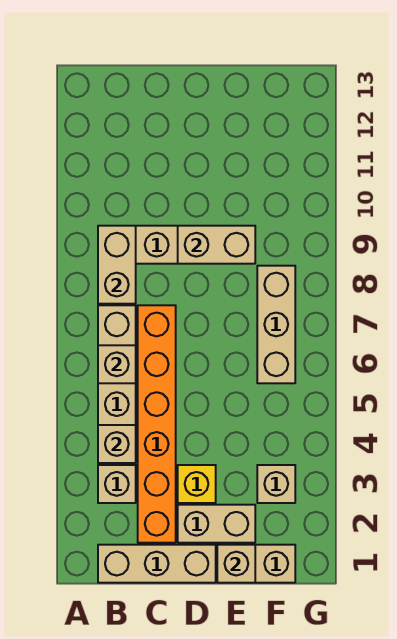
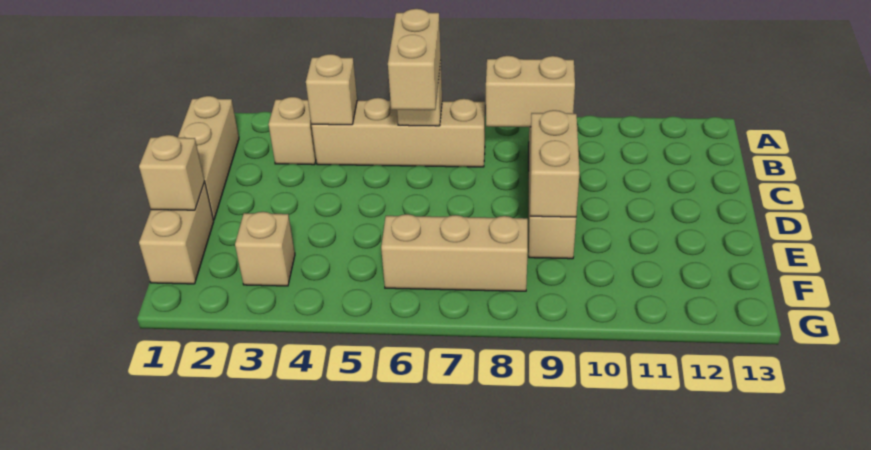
orange 1x6 brick [138,305,176,543] -> none
tan 1x2 brick [178,505,255,543] -> tan 1x2 brick moved to [388,9,441,110]
yellow 1x1 brick [178,465,216,503] -> none

